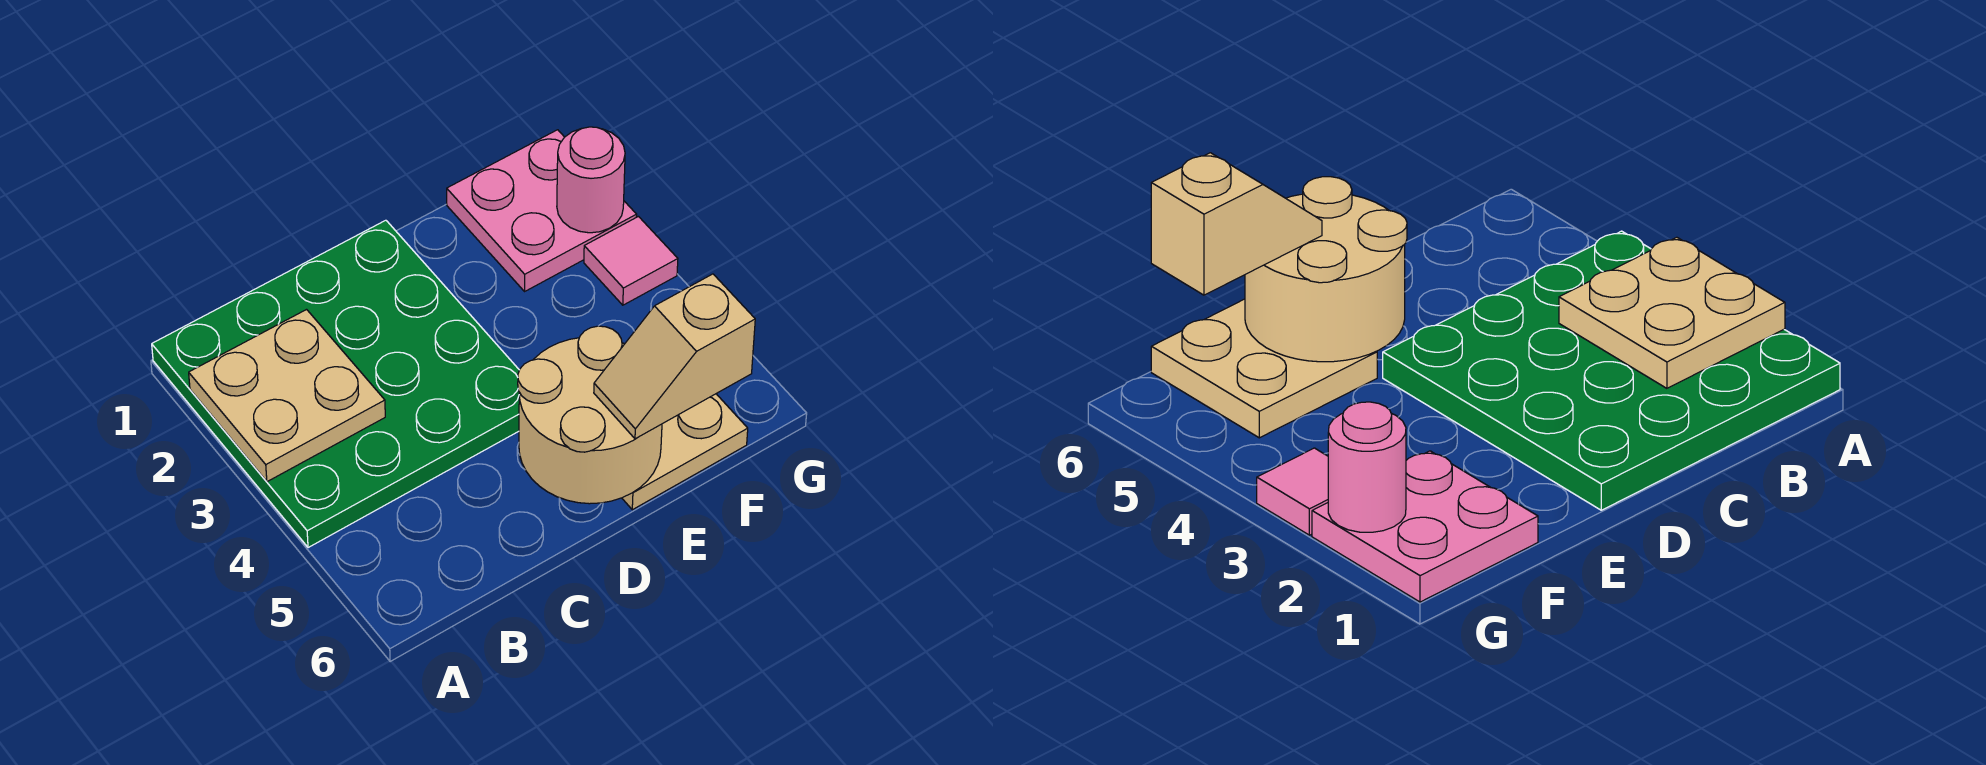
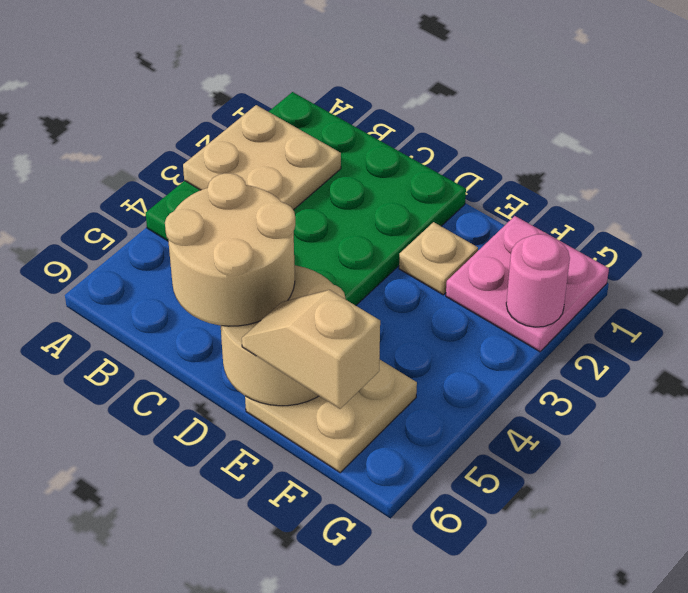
none -> tan 2x2 round brick [165,173,295,326]
none -> tan 1x1 plate [399,222,478,295]
pink 1x1 tile [584,217,678,305] -> none

